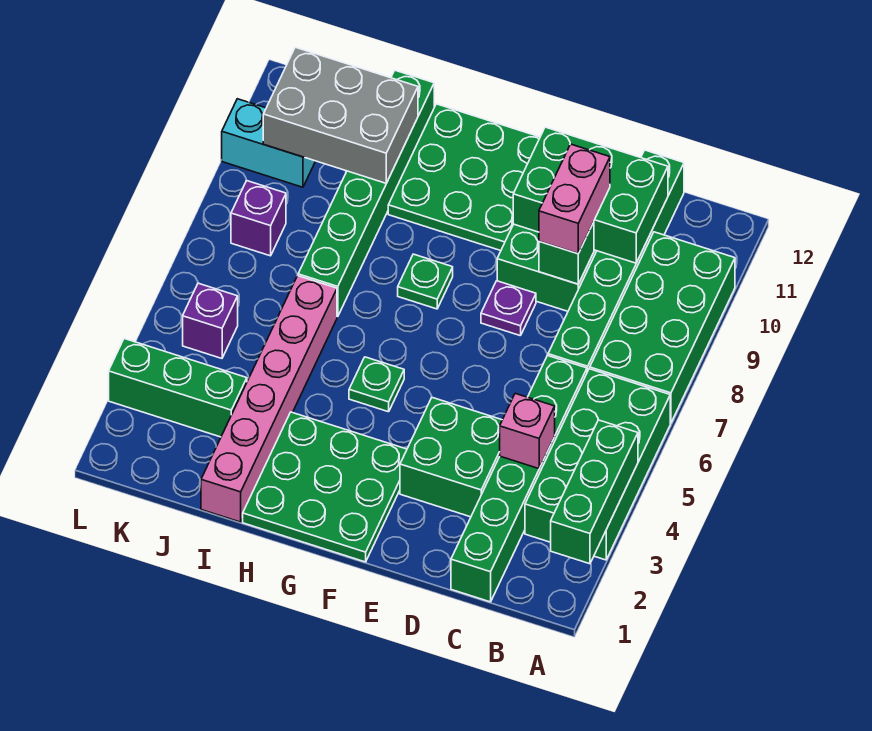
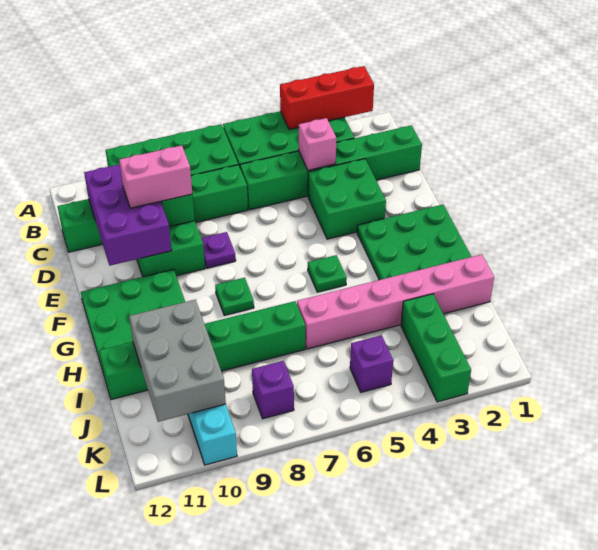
green 1x3 brick [551,420,638,564] -> red 1x3 brick [280,66,374,130]
green 2x3 brick [513,127,668,263] -> purple 2x3 brick [84,164,172,266]

